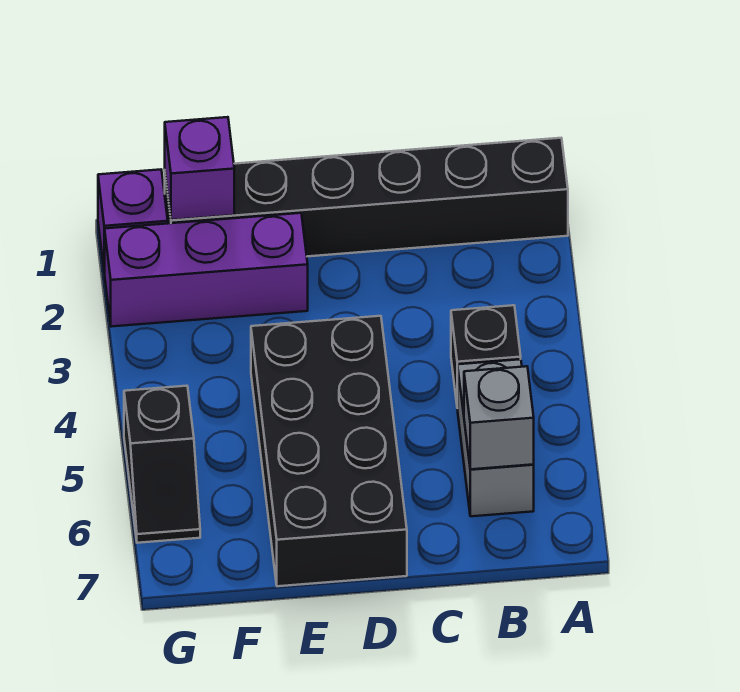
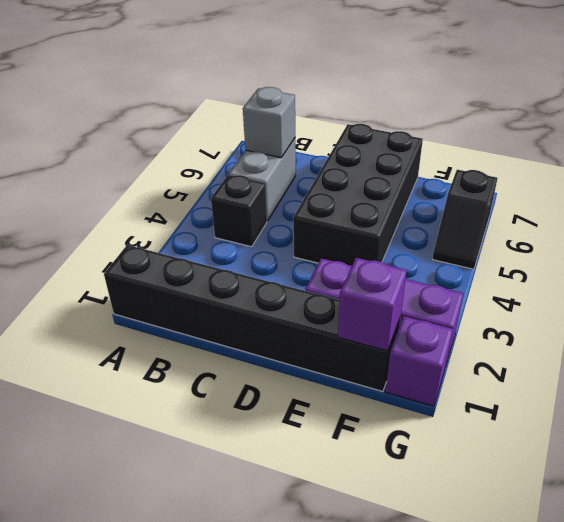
black 1x2 slope [124,386,200,543] -> black 1x2 slope turned to [432,170,498,269]

